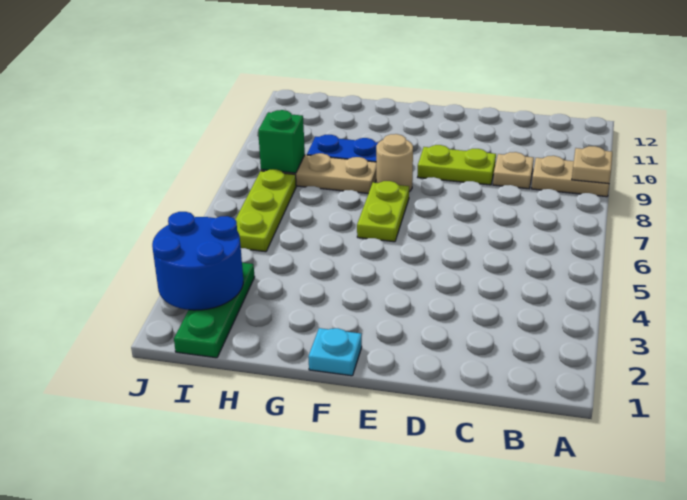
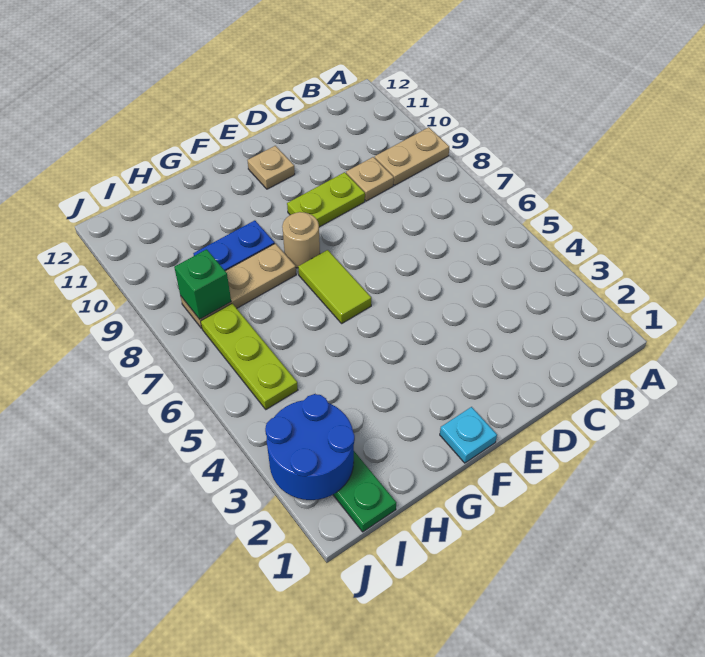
tan 1x1 plate [572,146,612,184] -> tan 1x1 plate moved to [247,146,295,189]
lime 1x2 plate [357,181,409,242] -> lime 1x2 tile [298,250,371,323]

